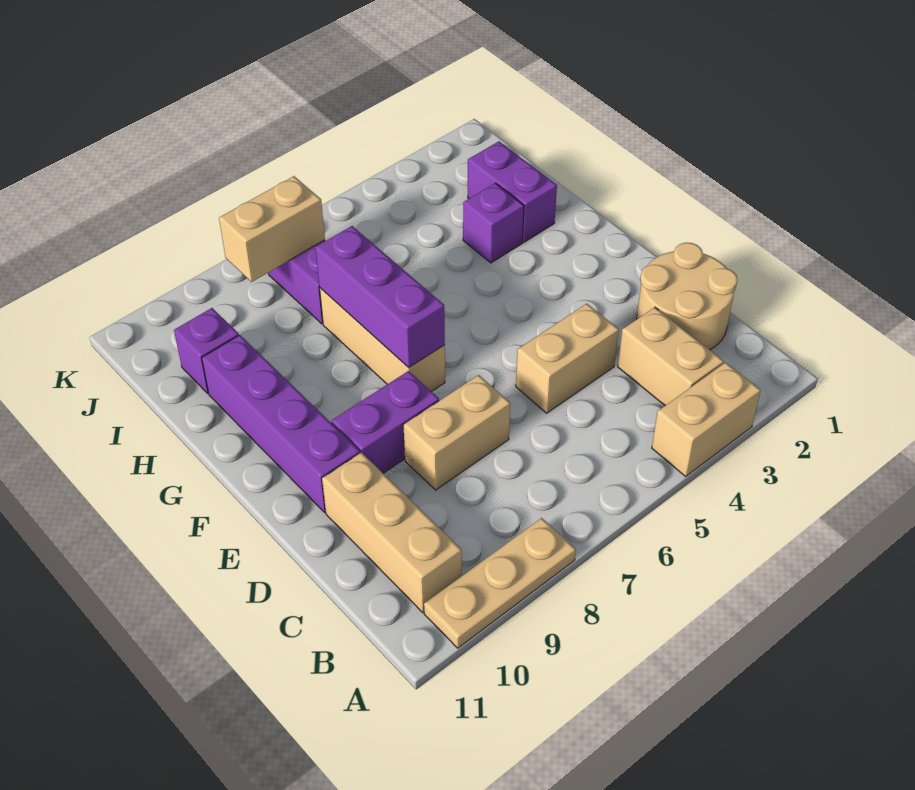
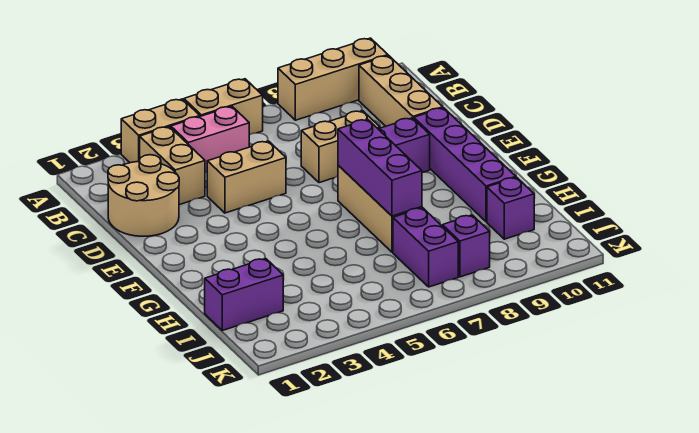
tan 1x3 plate [424,518,576,648] -> tan 1x3 brick [278,38,388,120]
none -> pink 1x2 brick [171,106,249,172]
purple 1x2 brick [468,141,557,242] -> purple 1x2 brick turned to [205,259,283,330]
purple 1x1 brick [463,183,524,263] -> purple 1x1 brick moved to [443,215,490,277]
tan 1x2 brick [219,176,325,282] -> tan 1x2 brick moved to [184,79,263,135]

